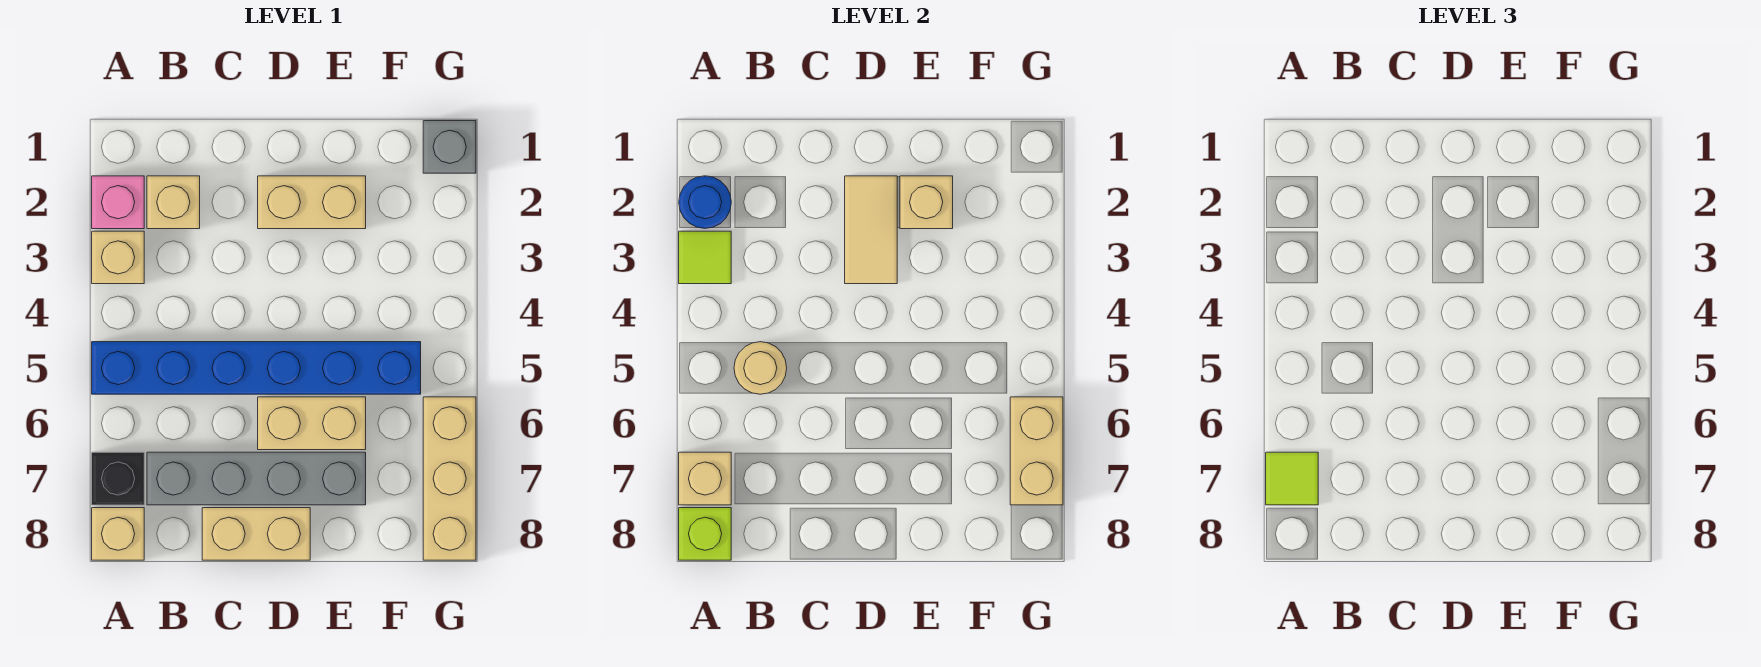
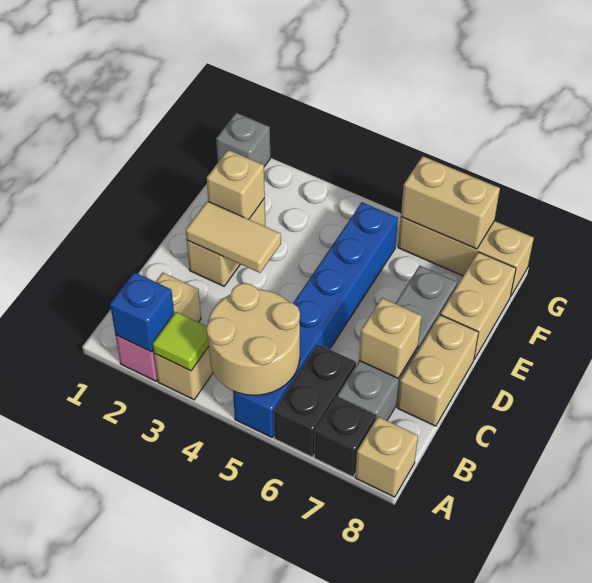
blue 1x1 round brick [679,176,731,228] -> blue 1x1 brick [110,272,174,352]
none -> black 1x2 brick [274,344,356,457]
tan 1x1 brick [679,452,731,505] -> tan 1x1 brick moved to [359,298,421,378]
lime 1x1 tile [1266,452,1318,505] -> none
lime 1x1 brick [679,508,731,560] -> none
tan 1x1 round brick [734,342,787,394] -> tan 2x2 round brick [206,283,300,395]
tan 1x2 brick [258,397,366,450] -> tan 1x2 brick moved to [441,252,516,359]

